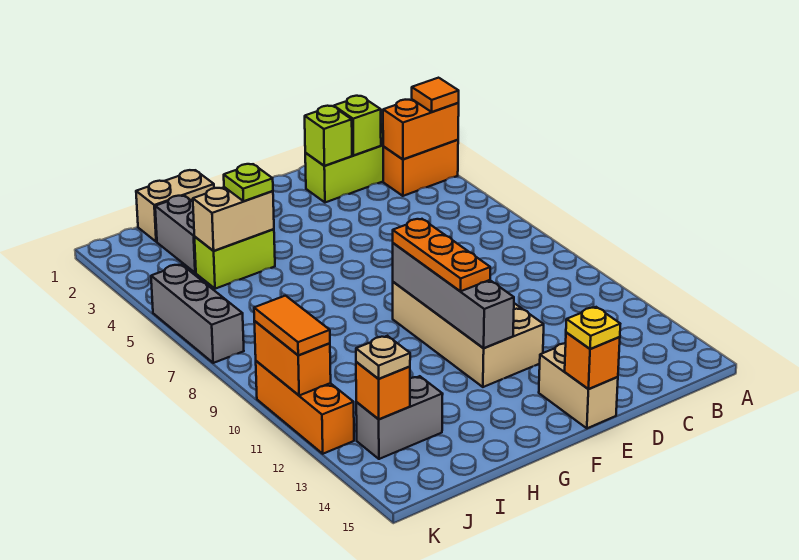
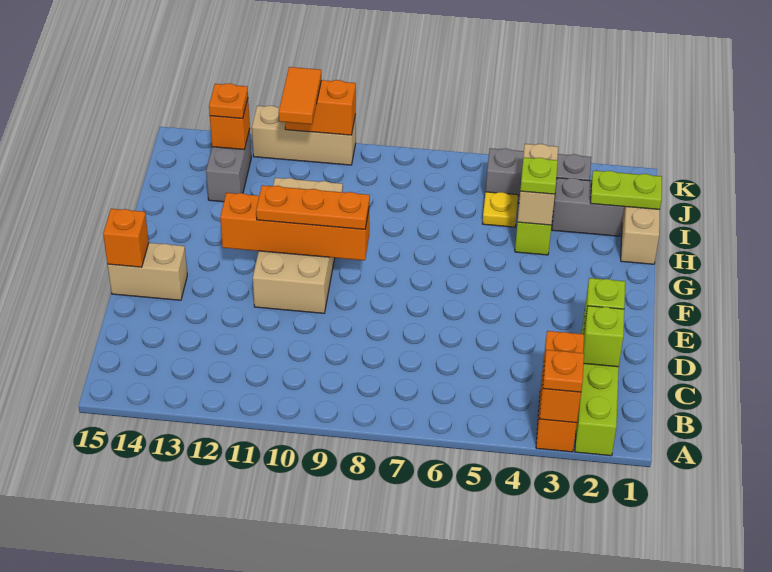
orange 1x1 tile [412,78,459,112] -> orange 1x1 plate [543,350,584,392]
tan 2x4 brick [393,282,544,387] -> tan 2x4 brick turned to [253,178,343,313]
yellow 1x1 plate [566,307,620,349] -> yellow 1x1 plate moved to [482,192,518,227]
grey 1x4 brick [393,243,514,348] -> orange 1x4 brick [220,193,369,260]
none -> lime 1x2 plate [590,171,662,209]
tan 1x1 plate [356,336,410,379] -> orange 1x1 plate [209,83,248,119]
grey 1x3 brick [151,264,244,363] -> grey 1x3 brick moved to [486,148,591,203]
orange 1x3 brick [256,361,354,454] -> tan 1x3 brick [252,106,356,165]
orange 1x2 tile [254,296,330,355] -> orange 1x2 tile turned to [279,67,321,124]

